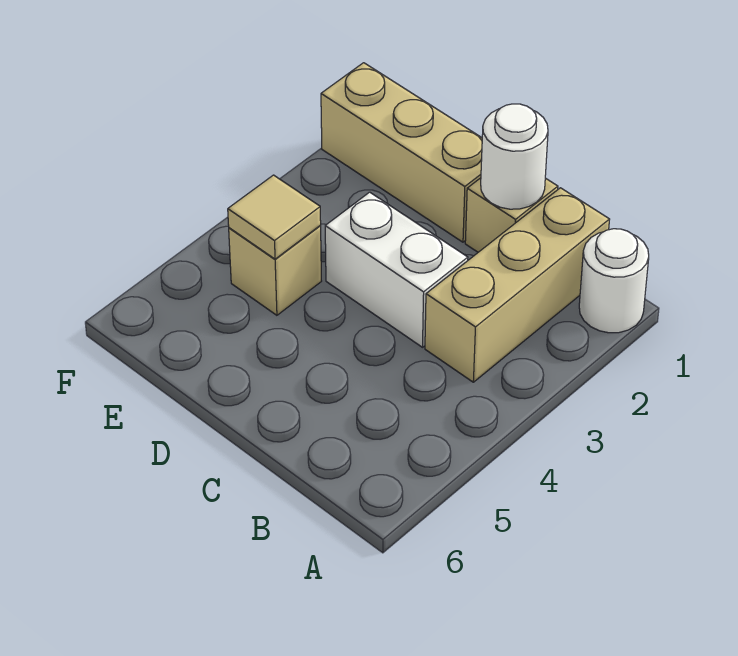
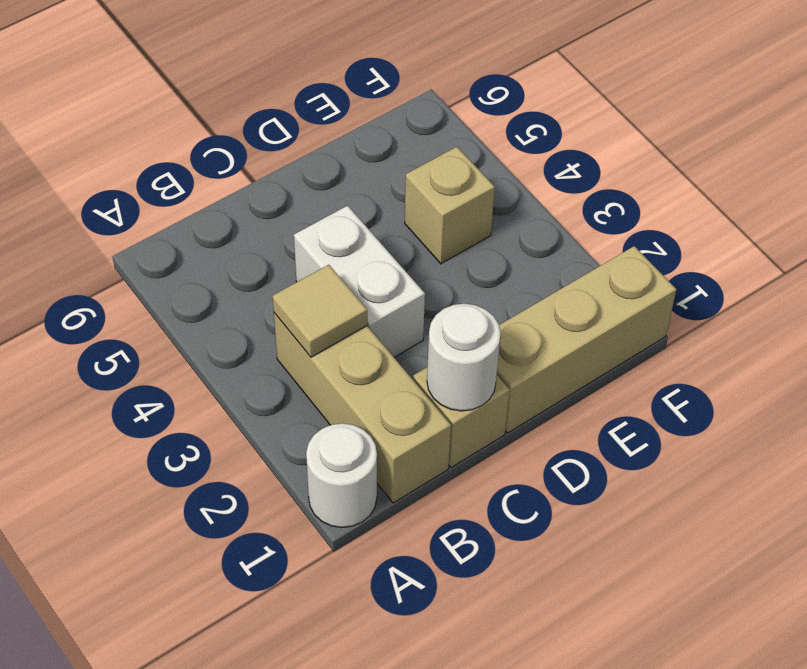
white 1x2 brick [325,192,468,347] -> white 1x2 brick turned to [294,206,425,357]
tan 1x1 tile [228,175,321,259] -> tan 1x1 tile moved to [272,265,367,357]

